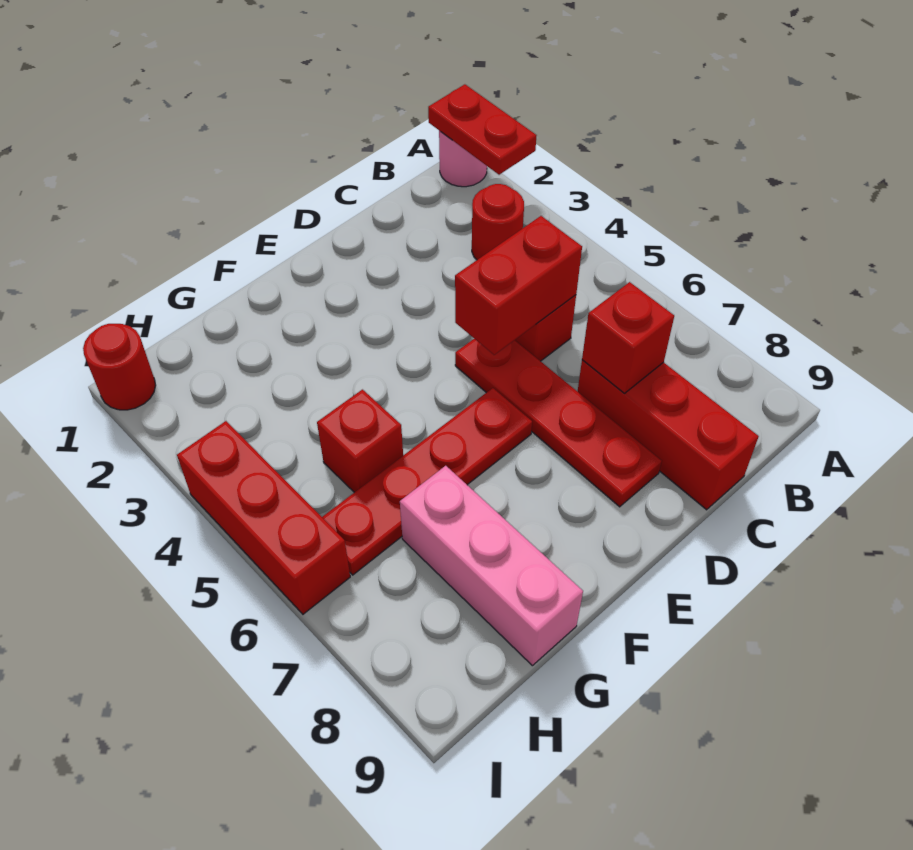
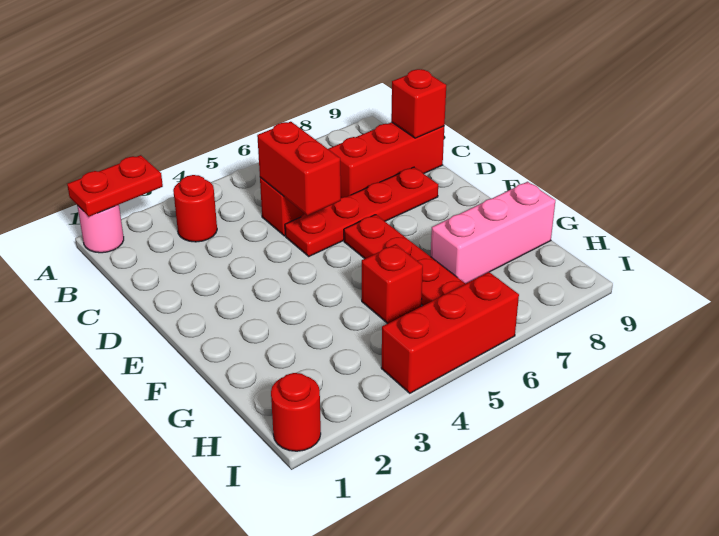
red 1x1 brick [582,282,674,393] -> red 1x1 brick moved to [391,69,446,138]

